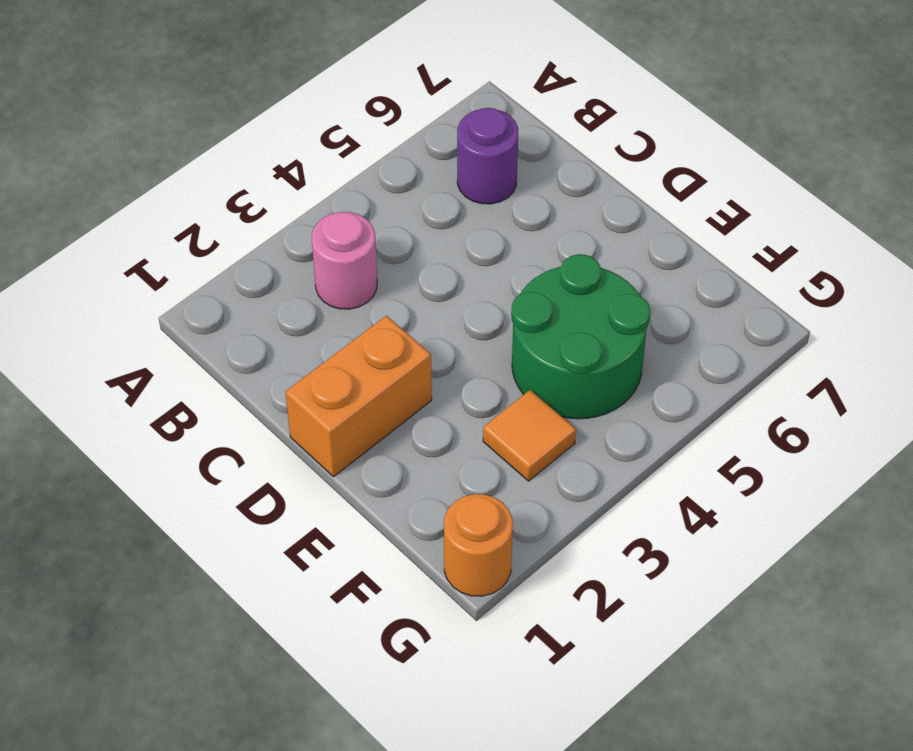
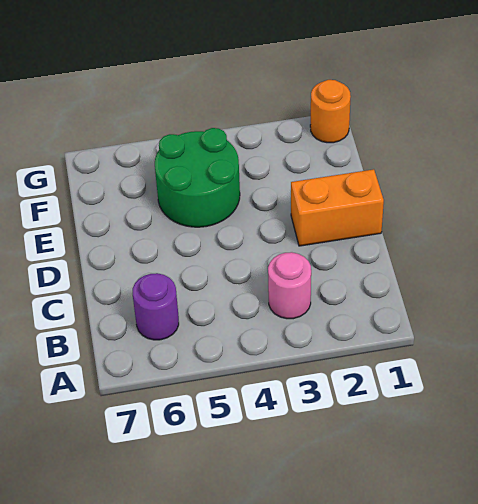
orange 1x1 tile [483,390,576,481] -> none

